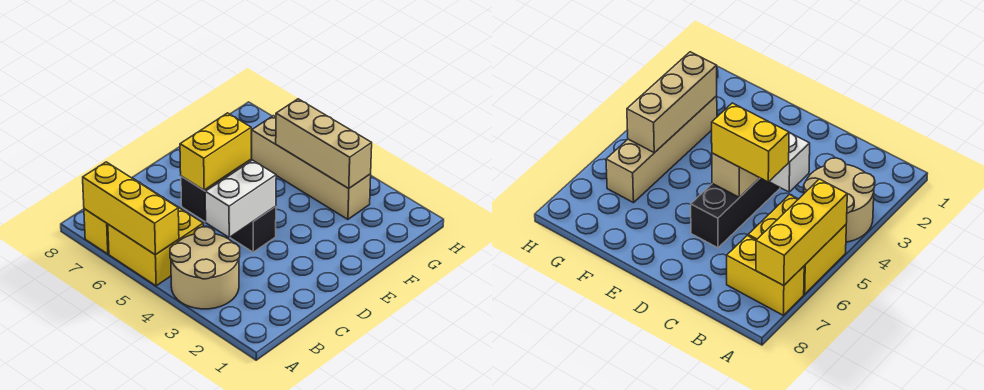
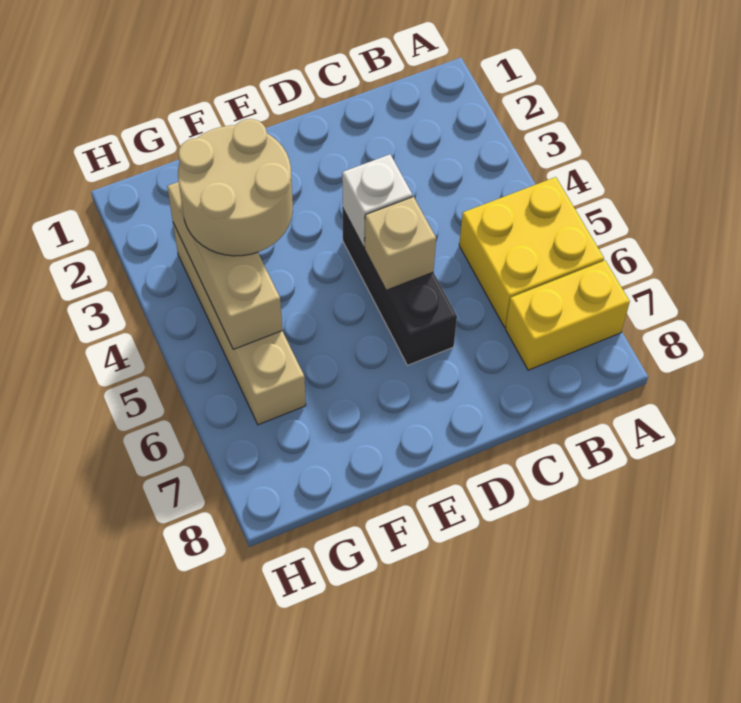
tan 2x2 round brick [170,227,240,309] -> tan 2x2 round brick moved to [178,119,293,256]
yellow 1x3 brick [83,162,179,255] -> none
white 1x2 brick [205,160,276,238] -> white 1x1 brick [342,154,412,247]
yellow 1x2 brick [180,113,251,190] -> none

